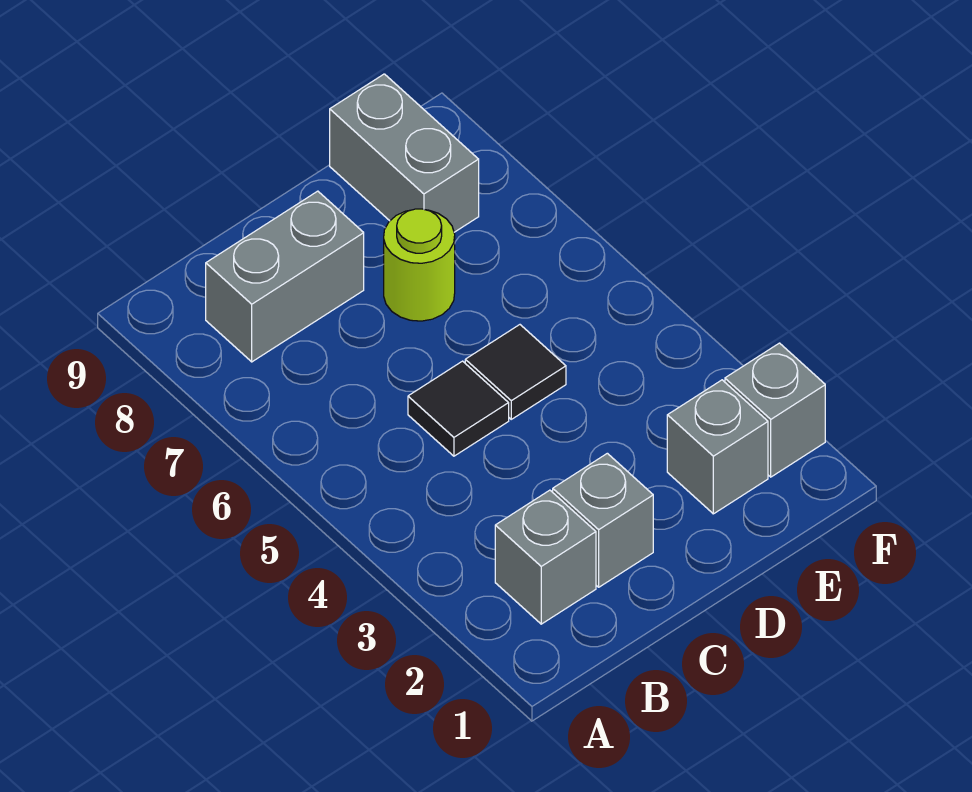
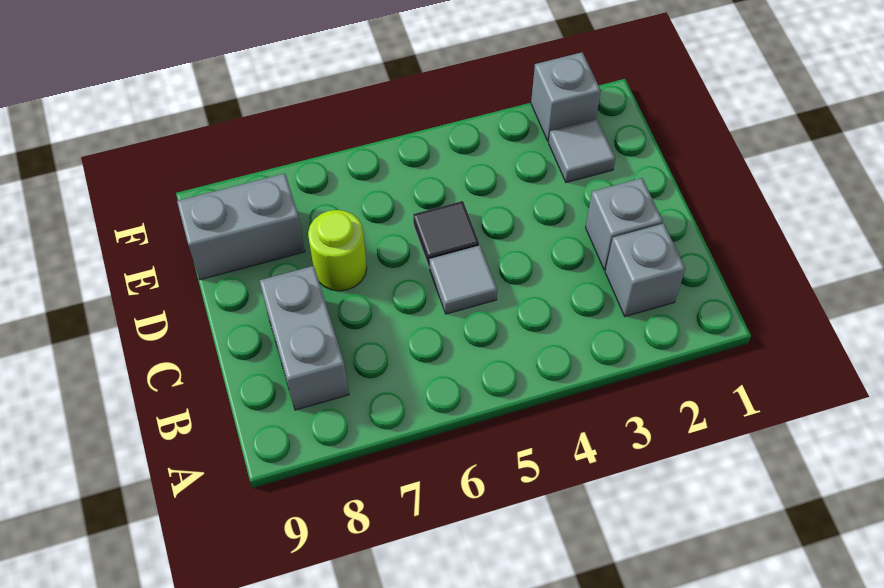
black 1x1 tile [408,361,509,456] -> grey 1x1 tile [429,245,497,314]
grey 1x1 brick [667,380,768,514] -> grey 1x1 tile [549,119,615,183]

